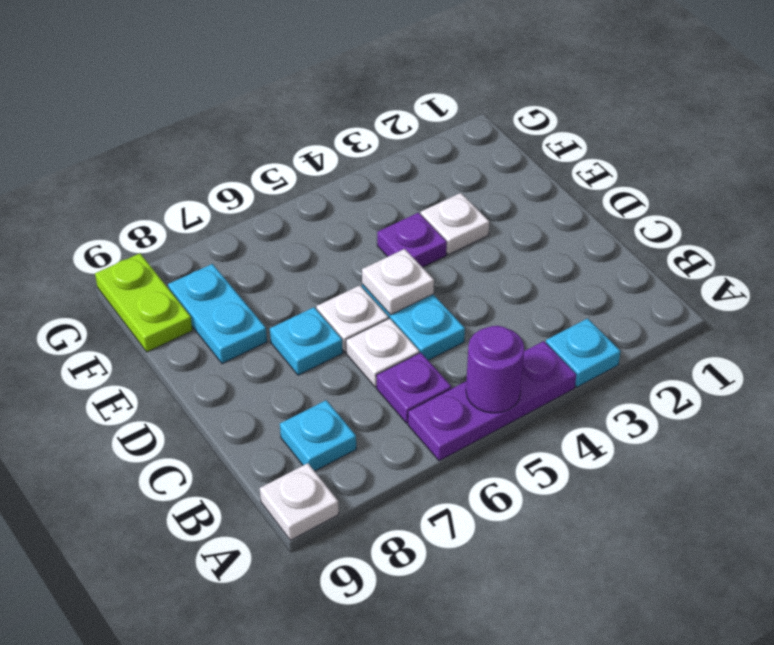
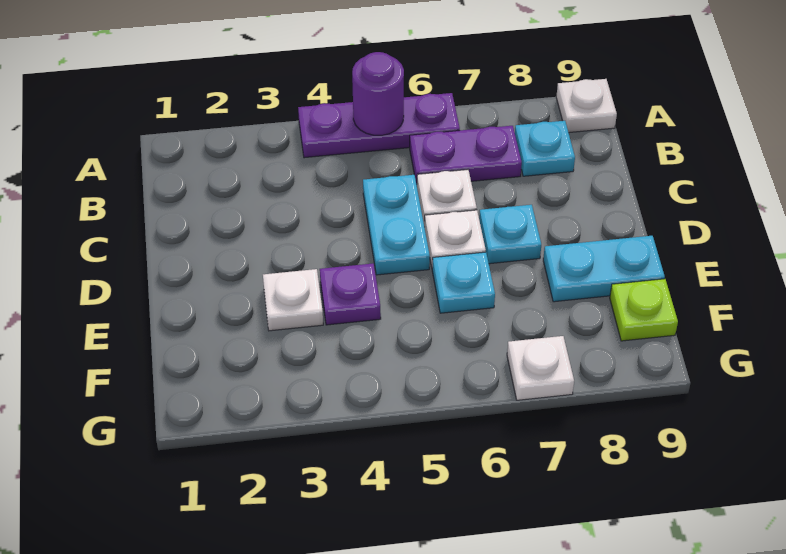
cyan 1x1 plate [546,318,621,387] -> cyan 1x1 plate moved to [432,252,495,313]
purple 1x1 plate [376,353,451,423] -> purple 1x2 plate [410,126,522,184]
white 1x1 plate [362,249,434,315] -> white 1x1 plate moved to [507,336,574,400]
cyan 1x2 plate [168,264,267,364] -> cyan 1x2 plate turned to [543,236,665,302]
lime 1x2 plate [95,253,192,352] -> lime 1x1 plate [610,279,678,341]

